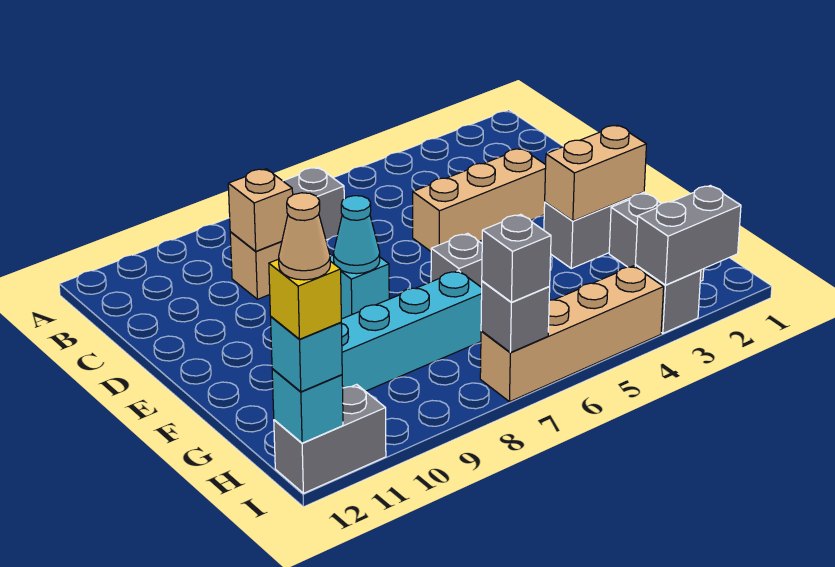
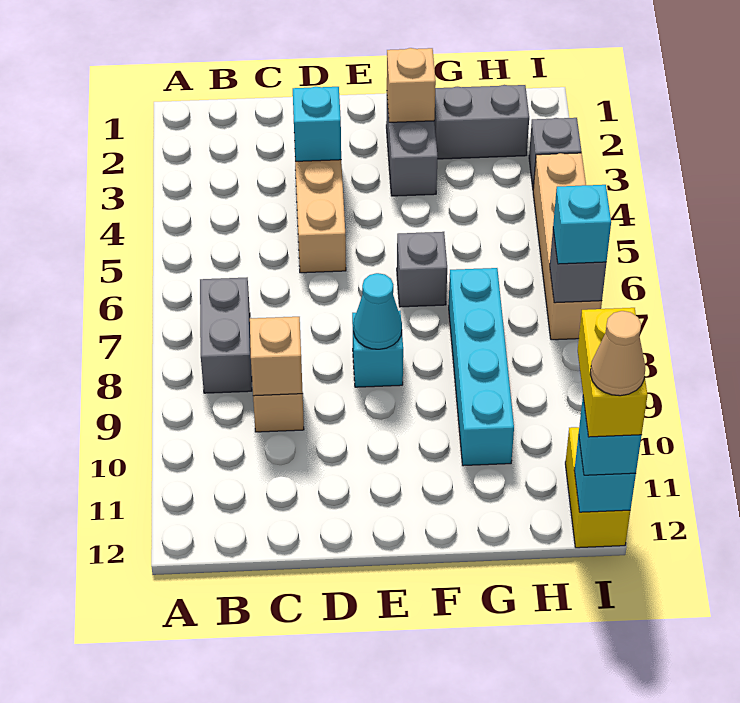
none -> cyan 1x1 brick [293,87,341,161]
tan 1x2 brick [545,125,646,221] -> tan 1x1 brick [387,48,436,122]
grey 1x2 brick [636,186,741,285] -> none
grey 1x1 brick [482,214,551,302] -> cyan 1x1 brick [553,185,611,264]
grey 1x2 brick [274,384,386,493] -> yellow 1x2 brick [565,427,630,548]
yellow 1x1 brick [269,259,341,339] -> yellow 1x2 brick [578,308,647,437]

